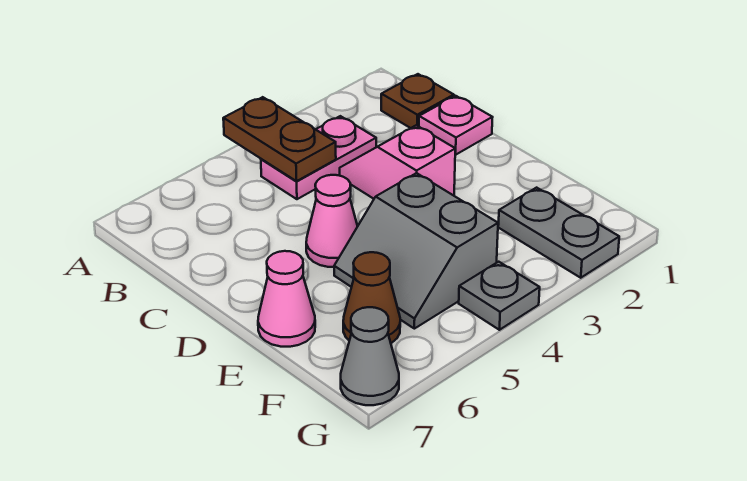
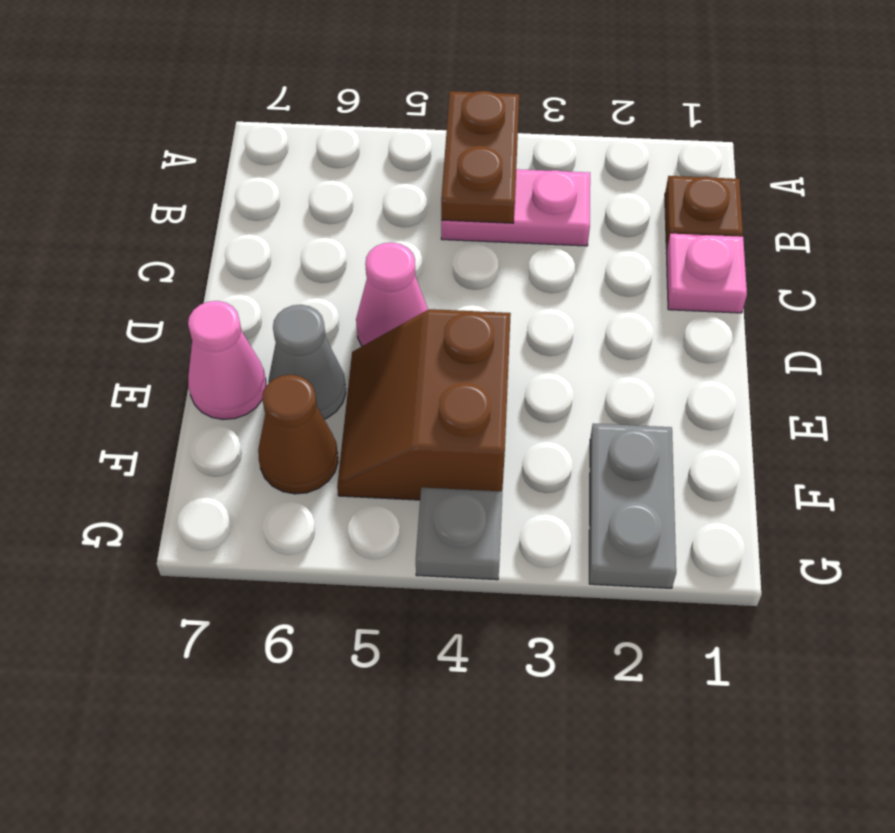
pink 1x2 slope [340,125,455,199] -> none
grey 2x2 slope [334,173,498,329] -> brown 2x2 slope [337,309,511,500]
grey 1x1 cone [341,307,399,405] -> grey 1x1 cone moved to [268,305,346,419]

